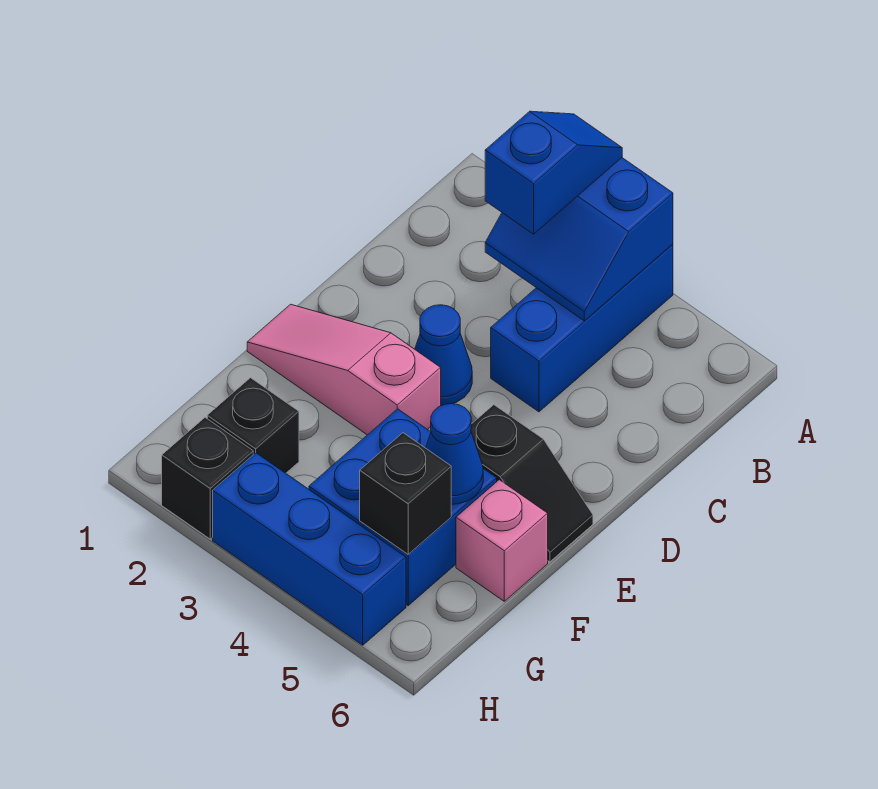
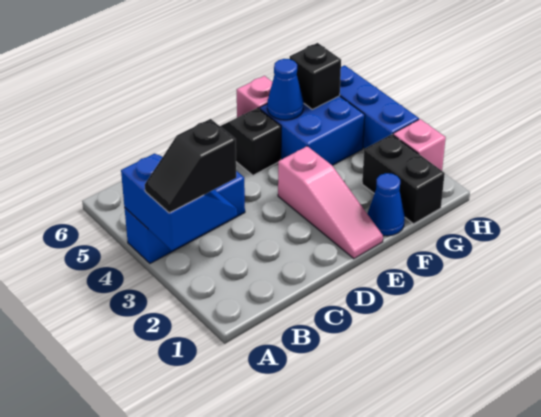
blue 1x2 slope [485,111,622,234] -> black 1x2 slope [145,119,236,213]
blue 1x1 cone [415,305,472,406] -> blue 1x1 cone moved to [367,173,405,236]
black 1x1 brick [207,378,299,473] -> black 1x2 brick [362,134,445,224]
black 1x1 brick [162,417,253,539] -> pink 1x1 brick [393,119,446,171]

